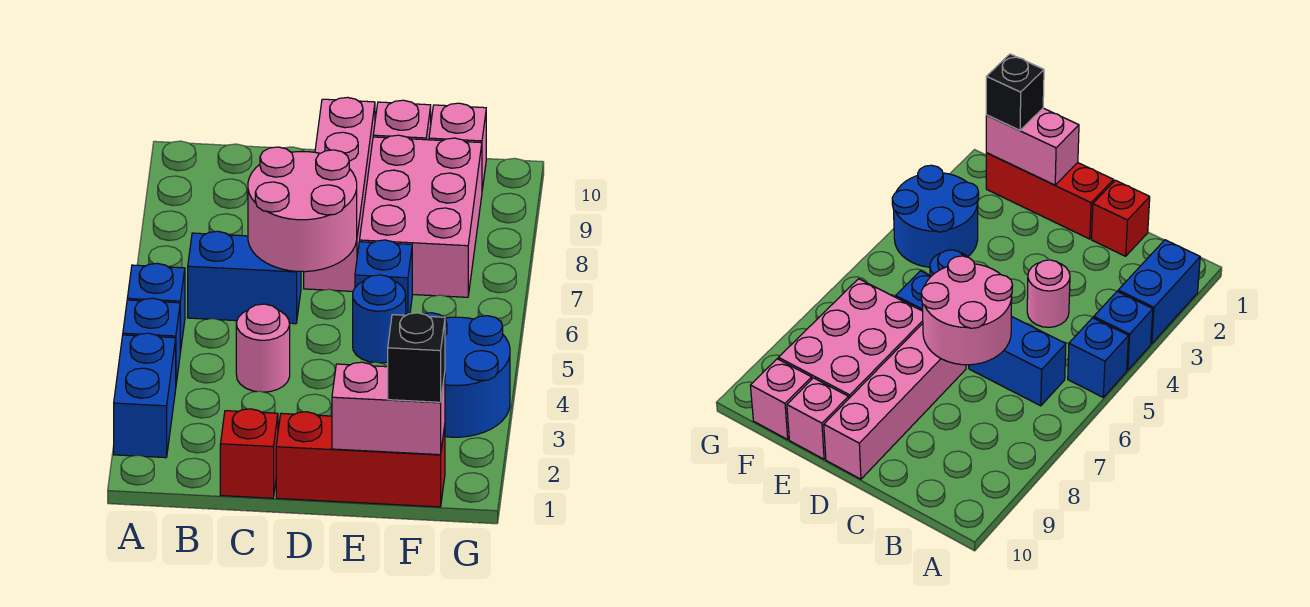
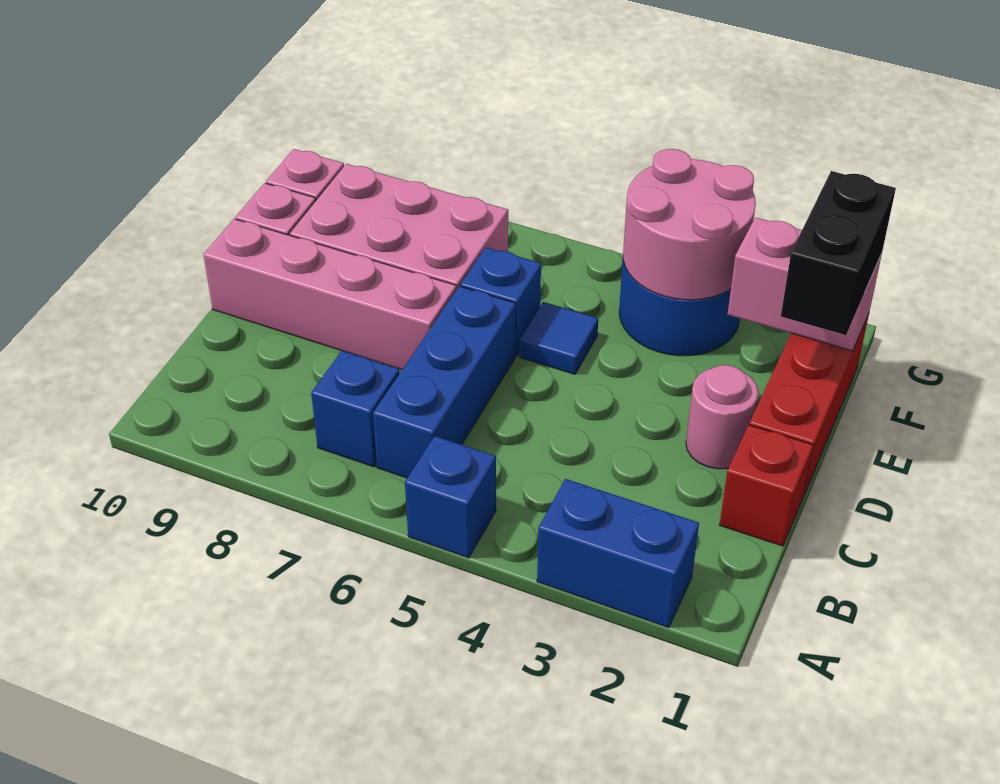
blue 1x1 brick [123,298,180,383] -> blue 1x1 brick moved to [311,351,399,467]
blue 1x2 brick [188,231,301,324] -> blue 1x3 brick [373,286,516,478]
pink 1x1 round brick [236,304,290,392] -> pink 1x1 round brick moved to [686,365,758,469]
pink 2x2 round brick [248,147,357,272] -> pink 2x2 round brick moved to [623,149,756,300]
pink 1x2 brick [332,362,445,455] -> pink 1x2 brick turned to [728,217,882,351]
blue 1x1 round brick [353,275,406,363] -> blue 1x1 tile [519,302,598,374]
black 1x1 brick [388,313,445,402] -> black 1x2 brick [781,171,896,335]

